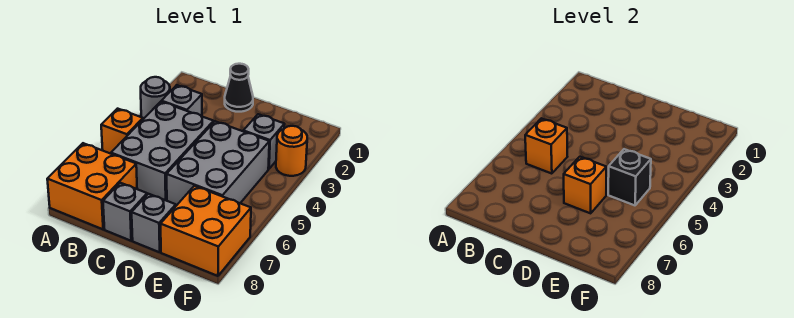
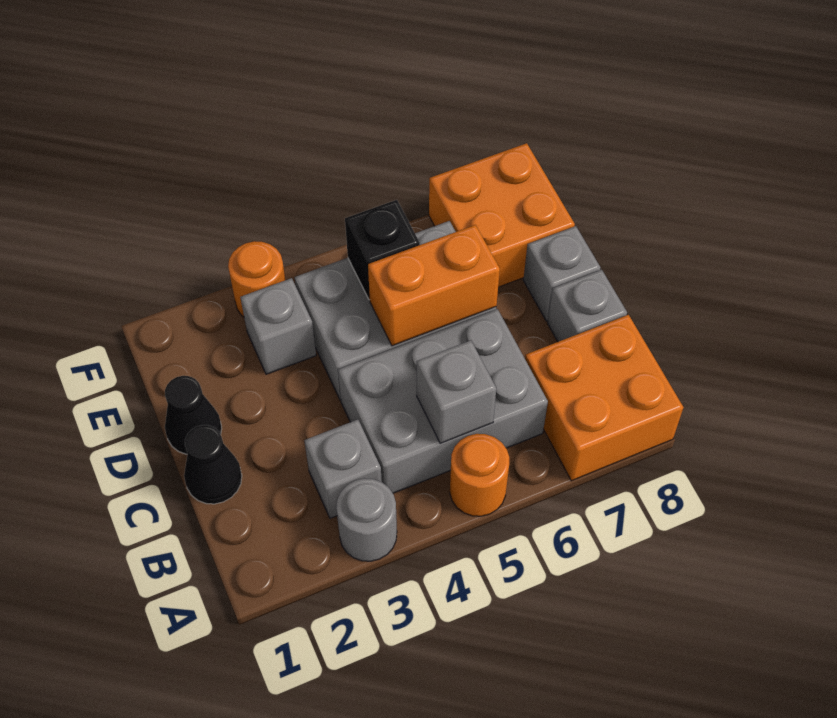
orange 1x1 brick [101,109,143,154] -> orange 1x1 round brick [450,434,509,516]
orange 1x1 brick [525,118,567,174] -> grey 1x1 brick [417,340,496,443]
none -> black 1x1 cone [165,376,222,454]
orange 1x1 brick [564,157,606,213] -> orange 1x2 brick [368,225,500,346]

